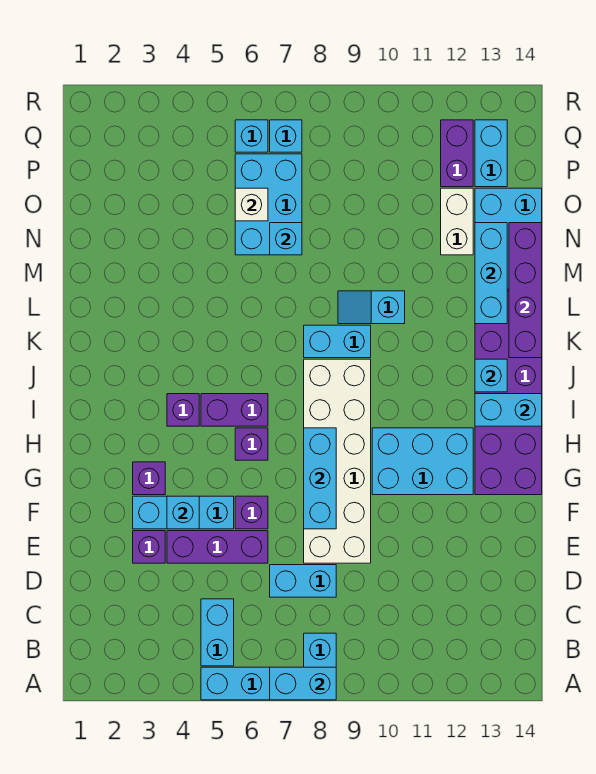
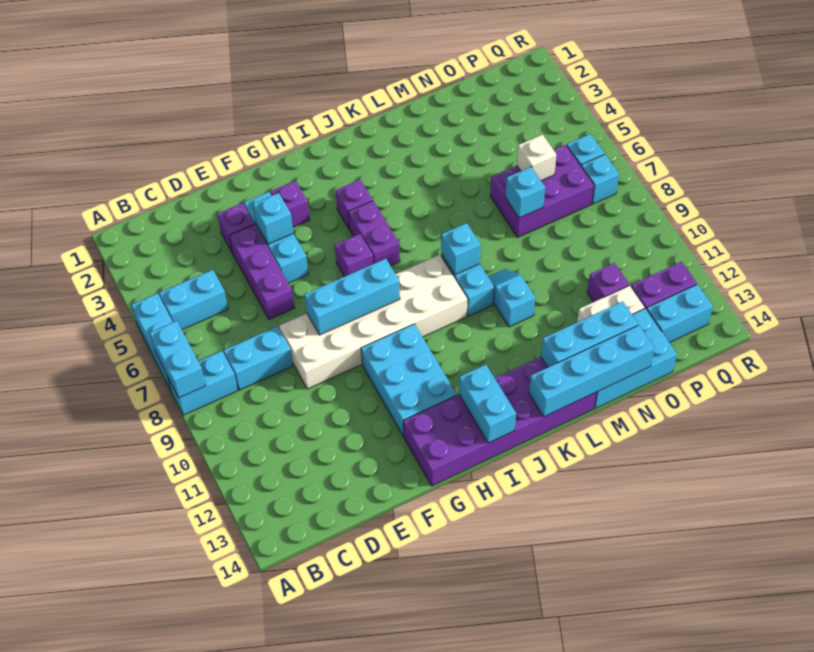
cyan 1x2 brick [270,565,336,597] -> cyan 1x2 brick turned to [224,326,293,390]
purple 1x1 brick [235,496,268,529] -> purple 1x1 brick moved to [587,263,629,302]
cyan 1x1 brick [475,359,507,392] -> cyan 1x1 brick moved to [441,223,481,275]
purple 1x4 brick [509,223,542,358] -> cyan 1x4 brick [529,325,655,417]
cyan 2x3 brick [235,154,302,255] -> purple 2x3 brick [490,145,594,237]

